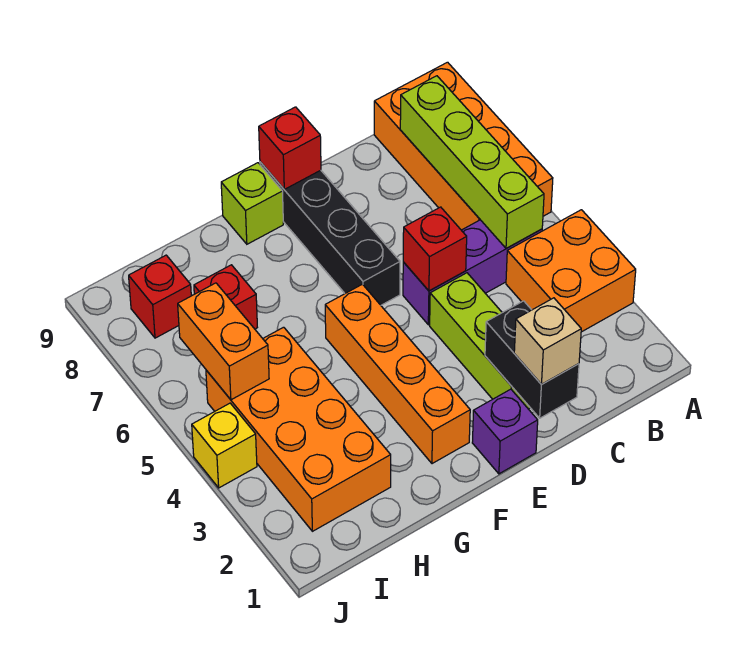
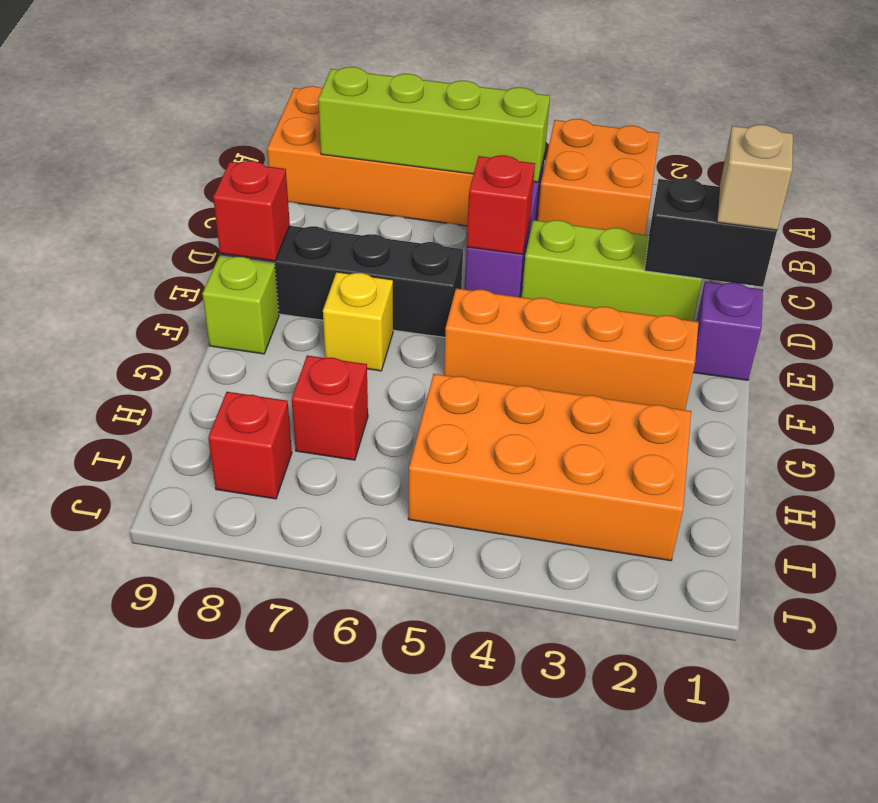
orange 1x2 brick [178,283,269,400] -> none
yellow 1x1 brick [192,403,257,488] -> yellow 1x1 brick moved to [323,272,393,371]

